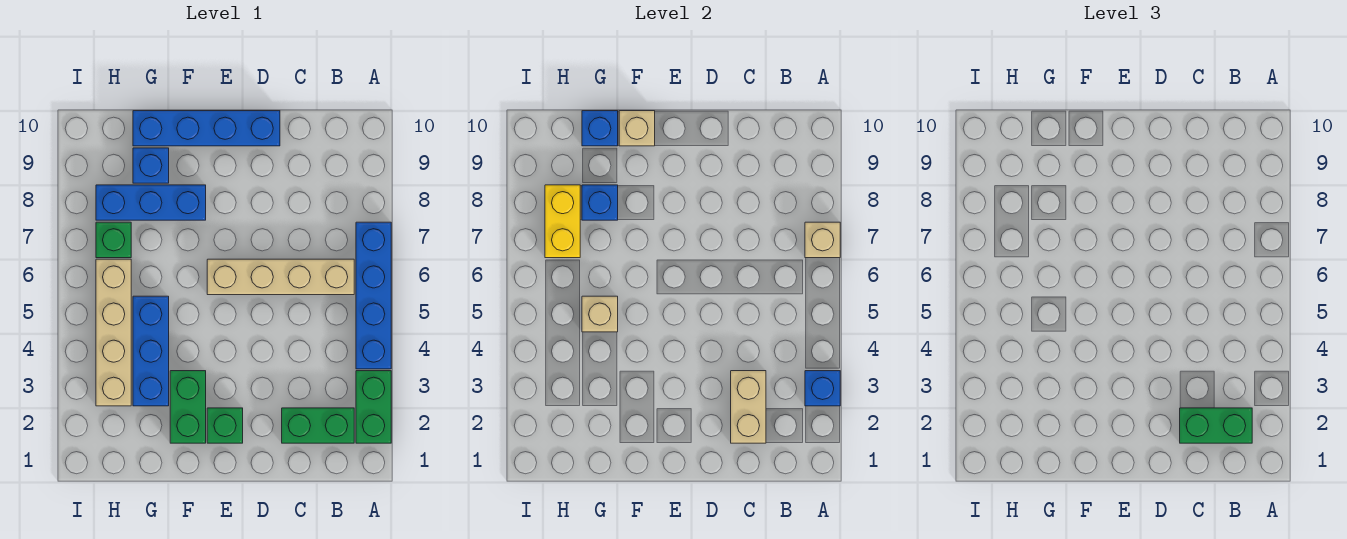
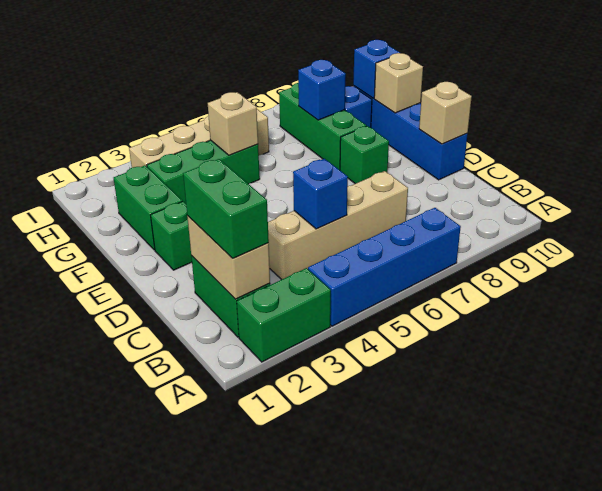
blue 1x1 brick [805,371,840,406] -> blue 1x1 brick moved to [293,159,348,229]
tan 1x1 brick [805,222,840,258] -> tan 1x1 brick moved to [419,82,472,144]
tan 1x4 brick [207,259,354,295] -> tan 1x4 brick turned to [268,171,408,280]
tan 1x2 brick [731,371,766,443] -> tan 1x2 brick turned to [187,216,270,299]
green 1x2 brick [170,371,206,443] -> green 1x2 brick turned to [114,166,182,250]
blue 1x3 brick [96,185,206,220] -> green 1x3 brick [279,83,366,170]
blue 1x3 brick [133,296,169,406] -> green 1x3 brick [147,140,260,203]
green 1x1 brick [96,222,131,258] -> green 1x1 brick moved to [340,126,389,184]
yellow 1x2 brick [545,185,580,258] -> none

